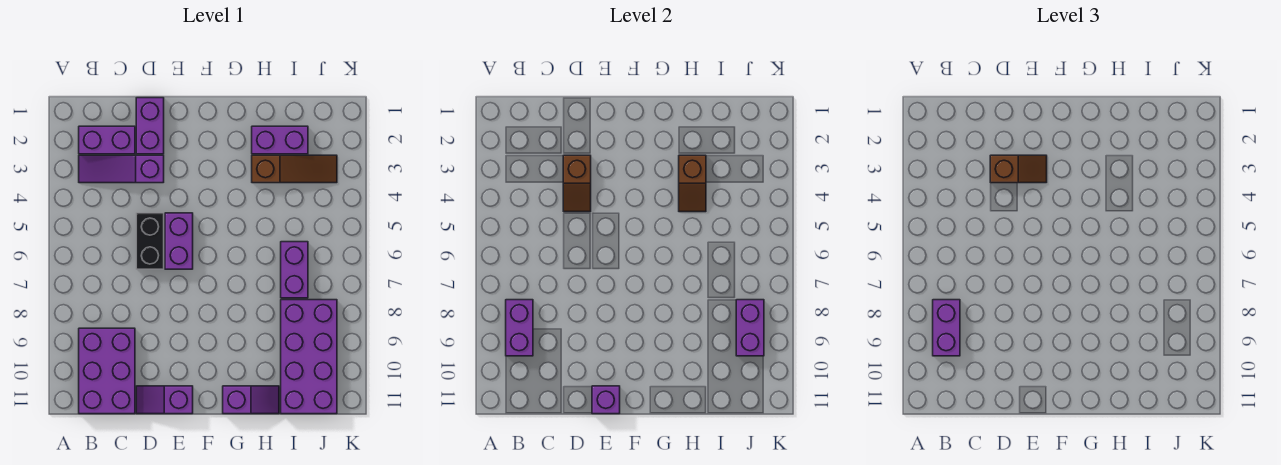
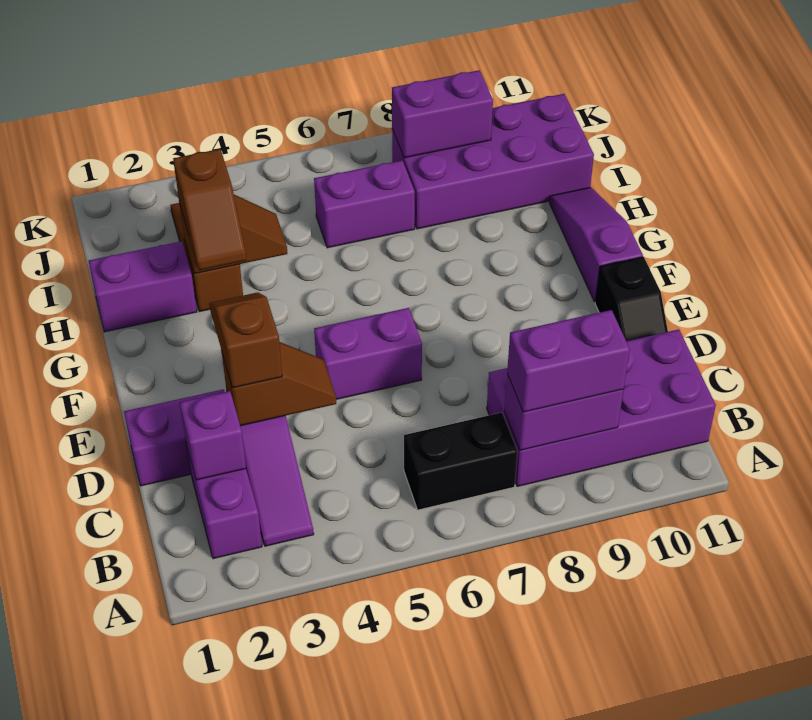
purple 2x3 brick [79,328,135,414] -> purple 2x4 brick [487,329,716,486]
black 1x2 brick [136,213,164,269] -> black 1x2 brick moved to [404,413,517,510]
purple 1x2 slope [136,386,193,414] -> black 1x2 slope [595,257,668,341]
purple 1x1 brick [592,386,620,414] -> purple 1x1 brick moved to [180,391,246,480]
none -> brown 1x2 slope [173,149,247,270]
purple 1x2 slope [223,386,279,414] -> purple 1x3 slope [549,187,643,302]
purple 1x2 brick [252,126,308,154] -> purple 1x2 brick turned to [89,241,197,332]

